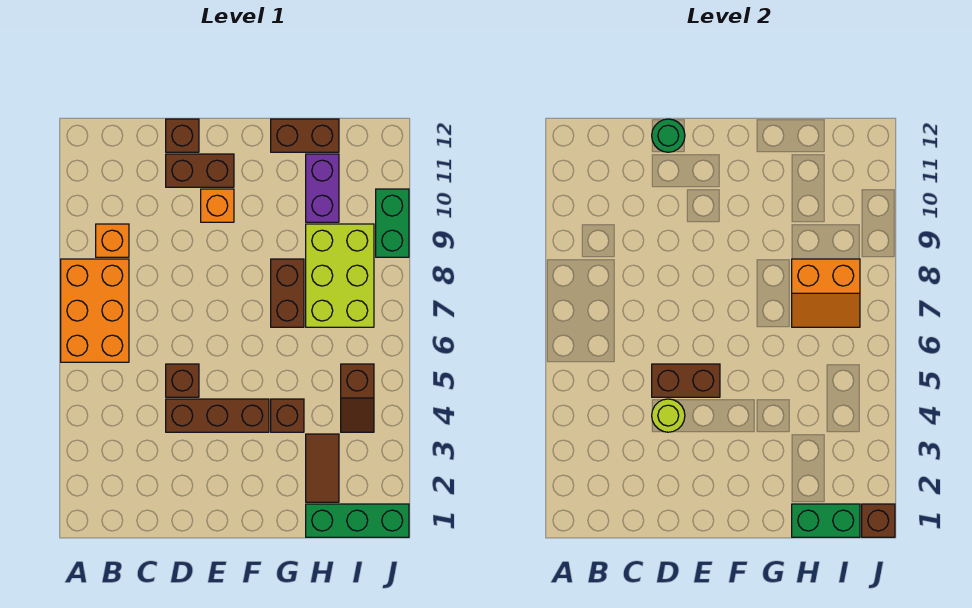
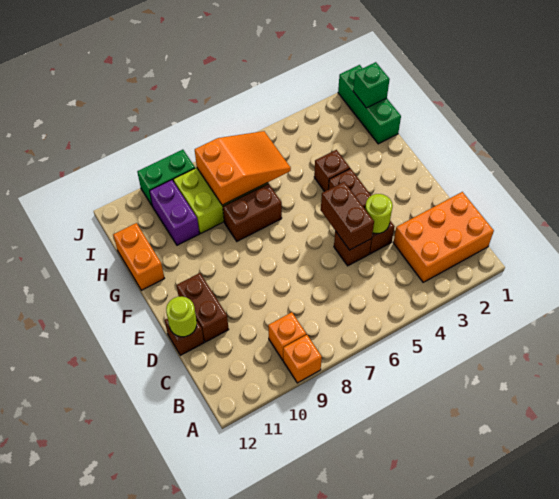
orange 2x3 brick [61,259,129,362] -> orange 2x3 brick moved to [393,192,494,282]
green 1x1 round brick [652,119,685,152] -> lime 1x1 round brick [166,297,197,337]
orange 1x1 brick [201,189,234,222] -> orange 1x1 brick moved to [283,335,322,383]
brown 1x2 brick [271,119,339,152] -> orange 1x2 brick [113,223,164,290]
green 1x2 brick [792,504,860,537] -> green 1x1 brick [353,62,390,108]
brown 1x2 tile [306,434,339,502] -> none
orange 2x2 slope [792,259,860,327] -> orange 2x3 slope [195,131,291,205]
purple 1x2 brick [306,154,339,222] -> purple 1x2 brick turned to [150,180,199,245]
brown 1x2 slope [341,364,374,432] -> none
brown 1x1 brick [862,504,895,537] -> none

